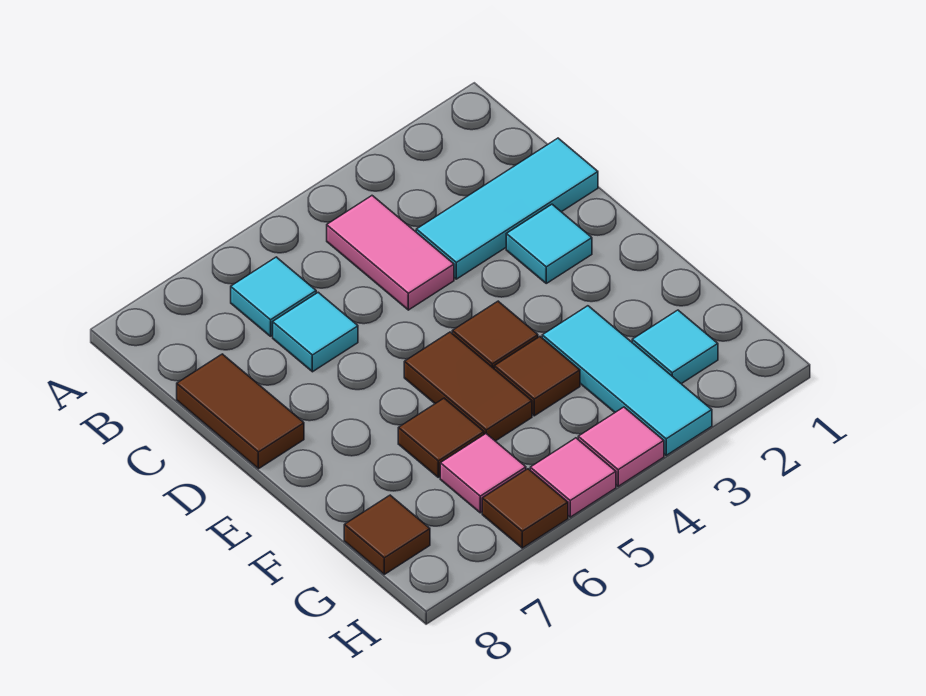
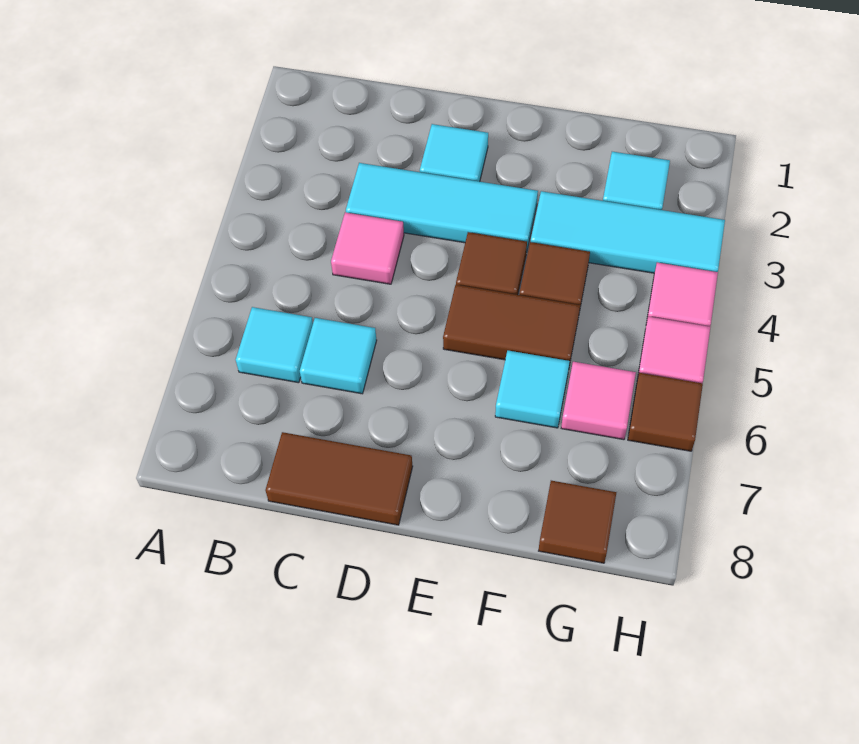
pink 1x2 tile [327,196,454,310] -> pink 1x1 tile [331,212,404,284]
cyan 1x3 tile [416,138,598,279] -> cyan 1x3 tile turned to [346,163,538,252]
brown 1x1 tile [398,398,484,477] -> cyan 1x1 tile [495,351,570,428]

